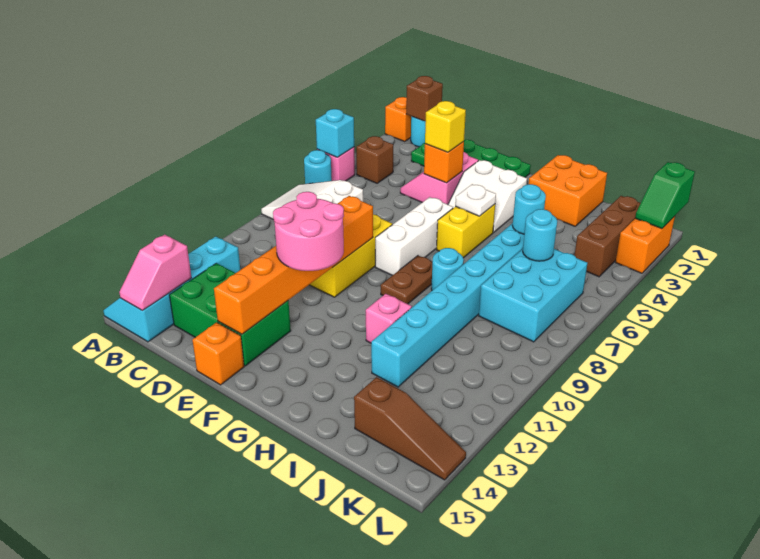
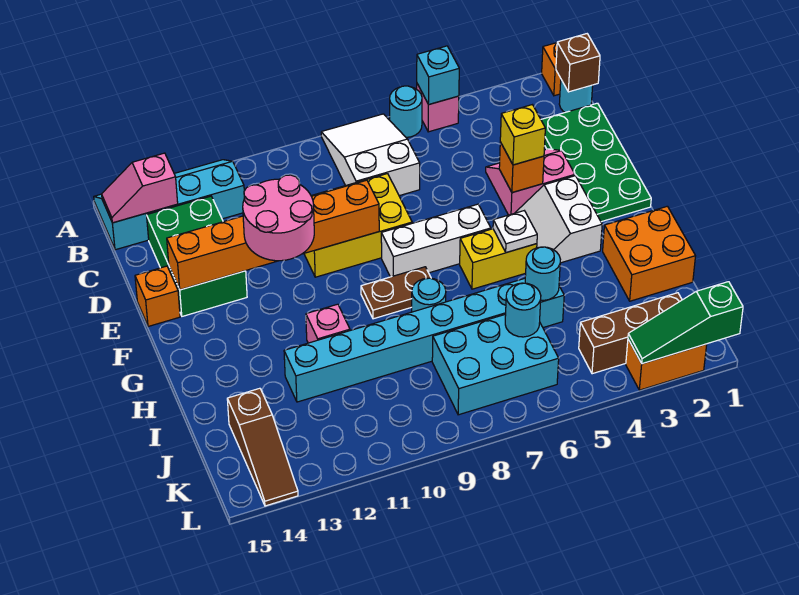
brown 1x1 brick [356,136,393,183] -> none
green 1x2 slope [635,162,695,229] -> green 1x3 slope [628,282,743,364]

